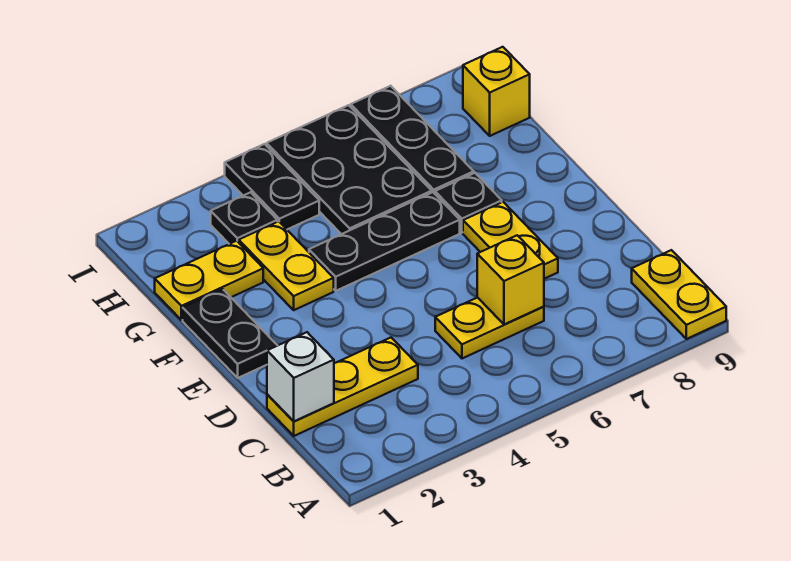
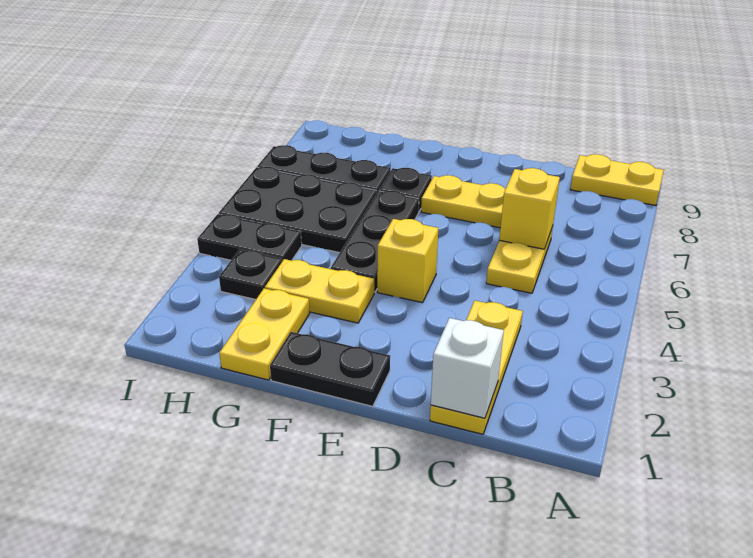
yellow 1x1 brick [463,47,530,136] -> yellow 1x1 brick moved to [377,219,438,303]

